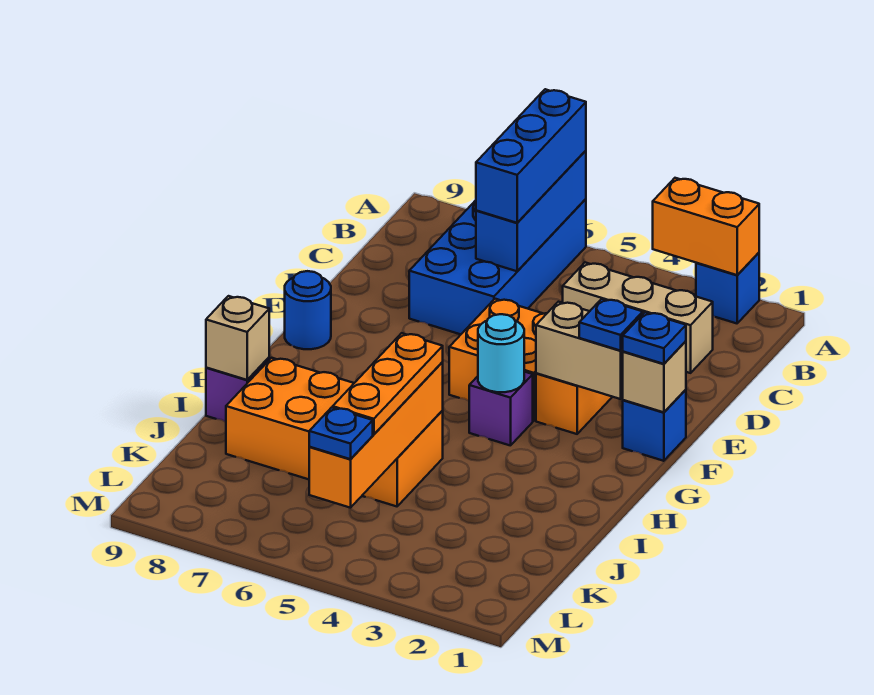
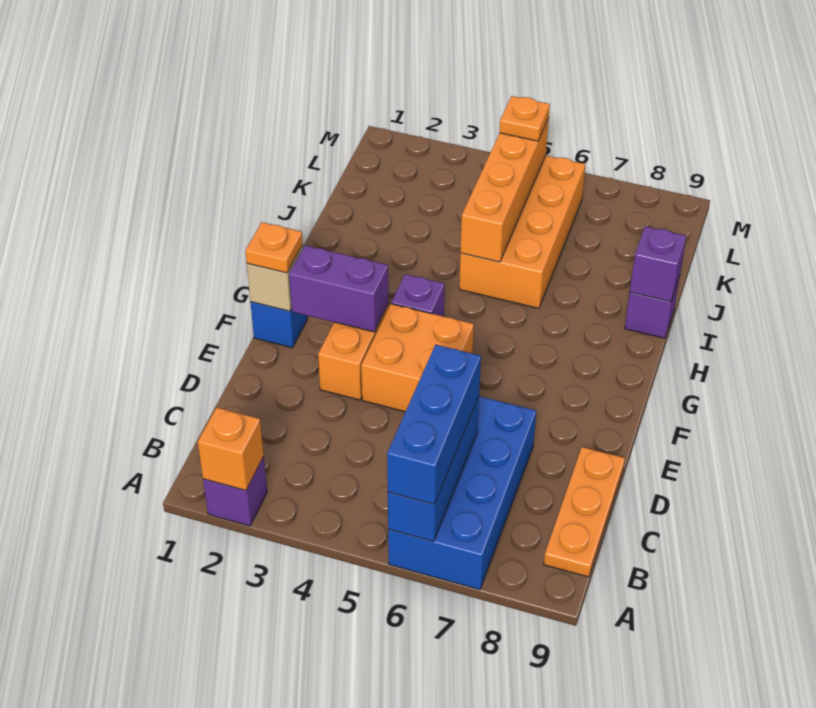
blue 1x1 brick [696,253,759,323] -> purple 1x1 brick [203,457,267,526]
orange 1x2 brick [653,178,759,275] -> orange 1x1 brick [198,407,264,490]
tan 1x3 brick [563,263,713,373] -> none
blue 1x1 plate [623,312,686,364] -> orange 1x1 plate [245,222,303,273]
tan 1x2 brick [536,302,623,399] -> purple 1x2 brick [289,245,389,332]
blue 1x1 plate [579,299,643,351] -> none
blue 1x1 round brick [285,271,331,349] -> none
cyan 1x1 round brick [478,314,524,392] -> none
orange 2x4 brick [226,358,443,506] -> orange 2x4 brick turned to [459,156,585,308]
orange 1x3 plate [333,333,443,434] -> orange 1x3 plate moved to [544,447,625,577]
tan 1x1 brick [206,296,269,380] -> purple 1x1 brick [630,226,686,302]
blue 1x1 plate [309,407,373,459] -> orange 1x1 plate [499,96,550,141]

